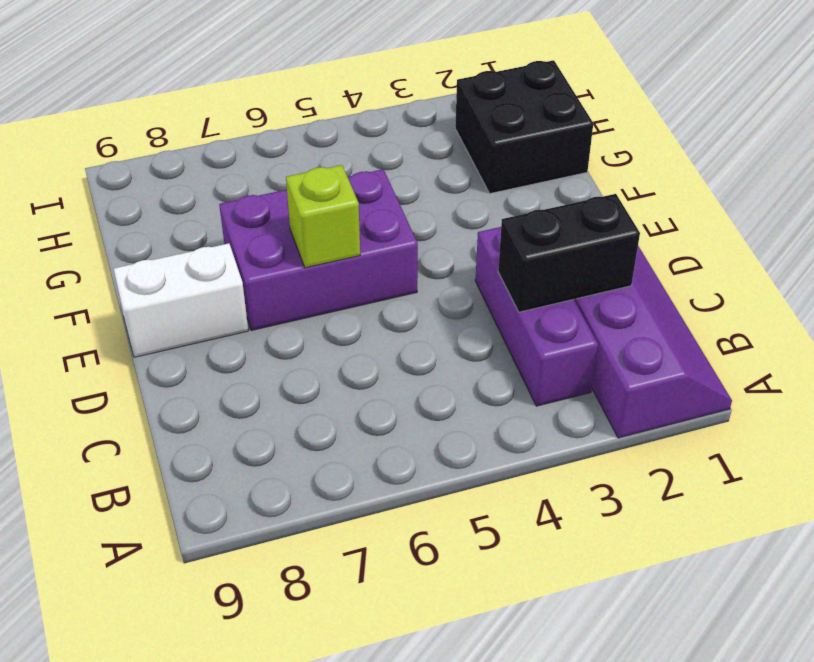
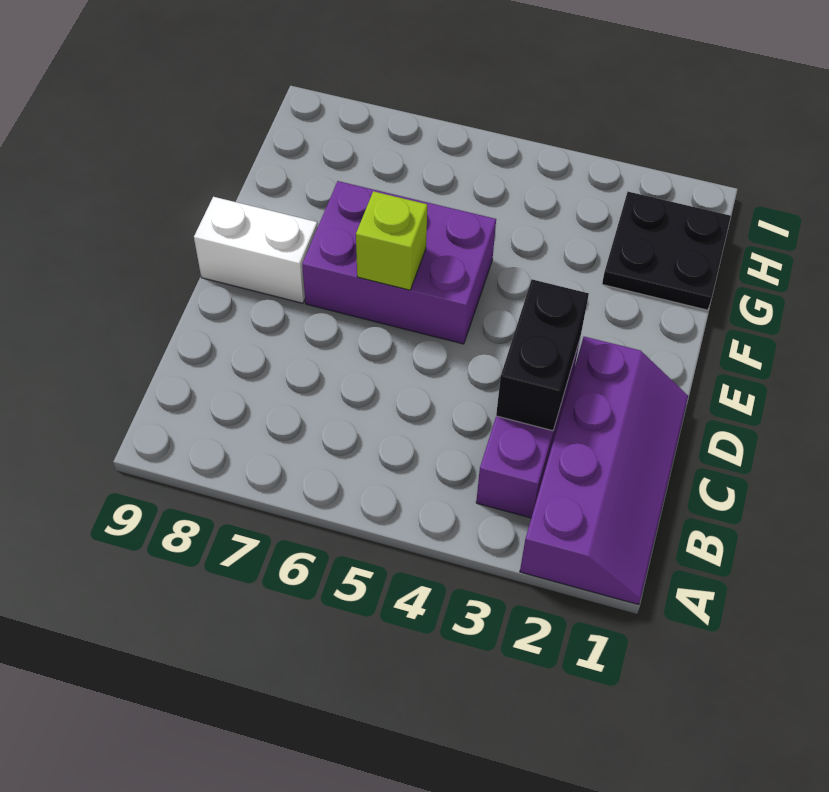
black 1x2 brick [498,194,640,312] -> black 1x2 brick turned to [496,279,589,431]
black 2x2 brick [455,60,593,194] -> black 2x2 plate [602,192,731,310]

